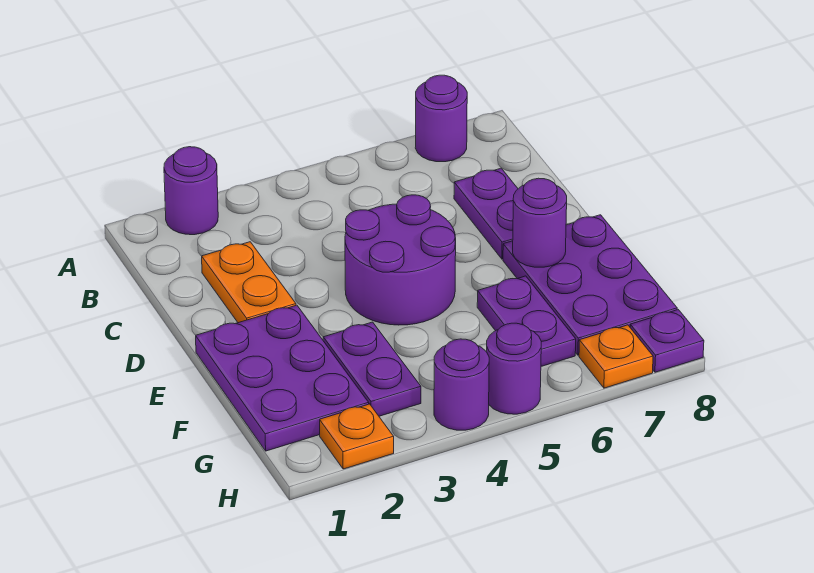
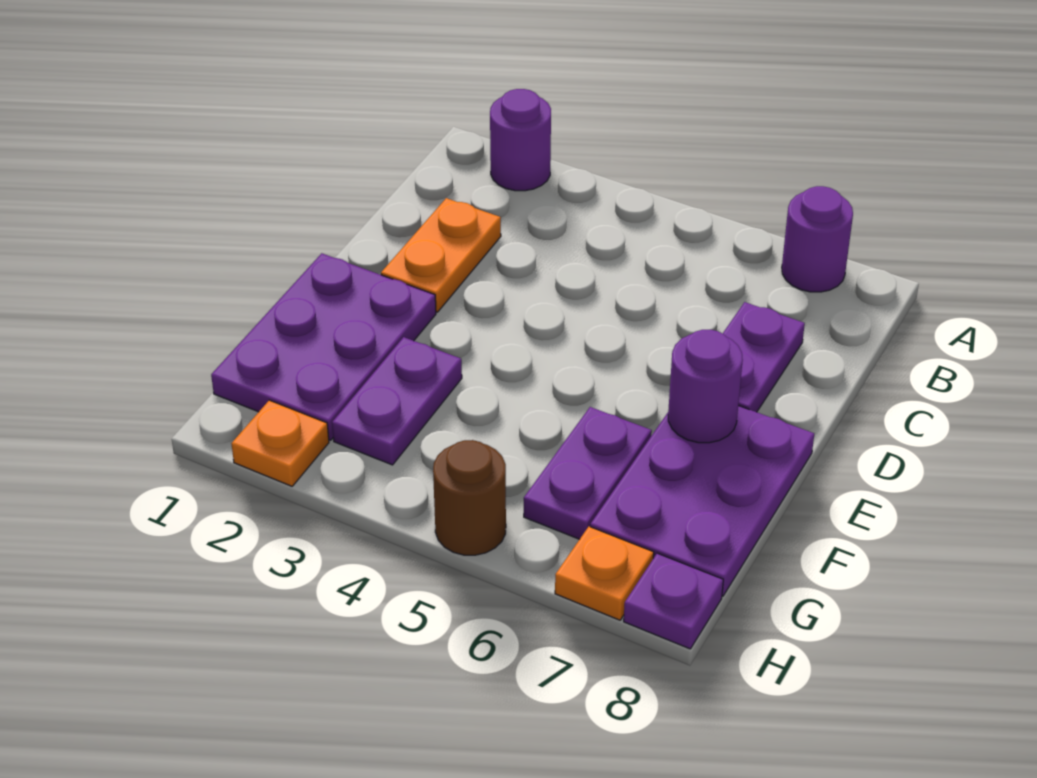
purple 2x2 round brick [345,195,456,325] -> none
purple 1x1 round brick [434,339,489,430] -> none
purple 1x1 round brick [487,323,541,414] -> brown 1x1 round brick [433,440,506,555]

